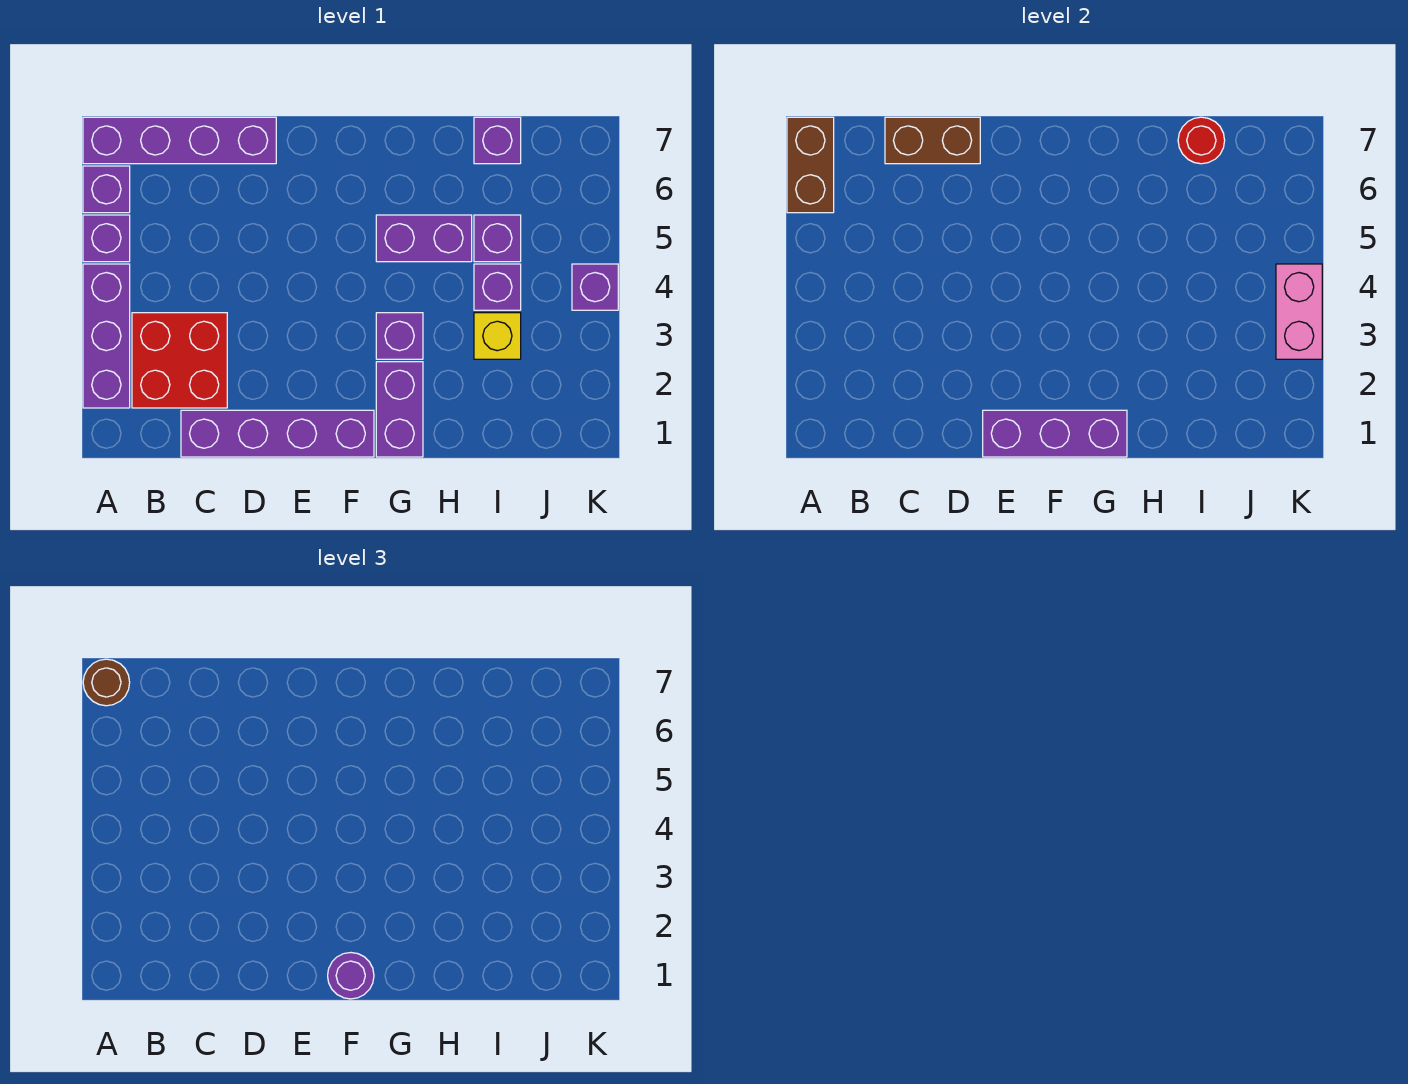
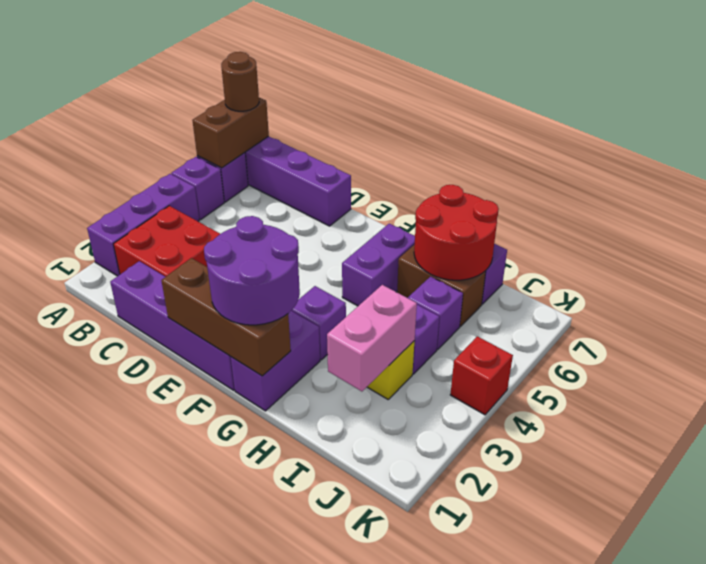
brown 1x2 brick [885,117,980,164] -> brown 1x2 brick moved to [397,244,486,326]
purple 1x3 brick [983,410,1127,457] -> brown 1x3 brick [161,258,291,376]
purple 1x1 round brick [328,953,374,999] -> purple 2x2 round brick [204,216,300,325]
purple 1x2 brick [376,215,472,262] -> purple 1x2 brick turned to [342,224,415,306]
red 1x1 round brick [1178,117,1225,164] -> red 2x2 round brick [414,185,499,280]
pink 1x2 brick [1276,264,1322,359] -> pink 1x2 brick moved to [327,285,417,391]
purple 1x1 brick [572,264,618,310] -> red 1x1 brick [450,336,513,415]

